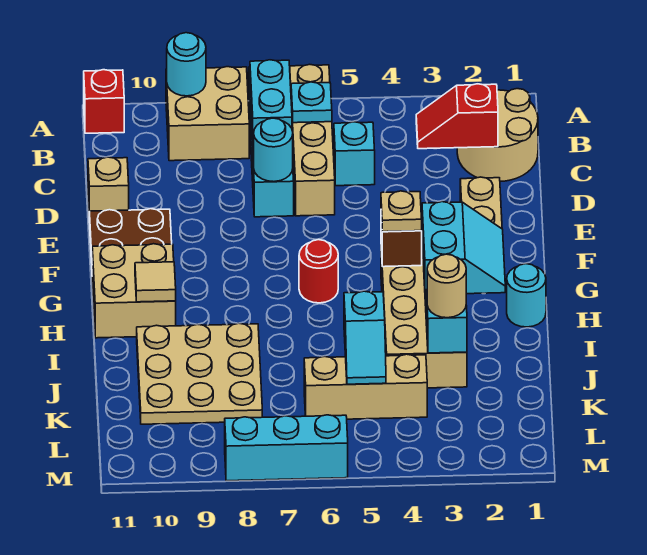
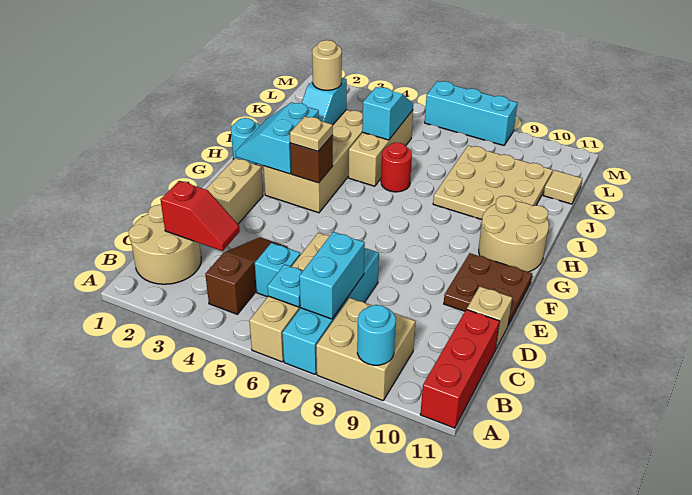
red 1x1 brick [84,70,124,133] -> red 1x3 brick [420,309,500,428]
none -> brown 1x3 slope [205,237,288,314]
cyan 1x1 round brick [254,118,293,182] -> none
red 1x1 round brick [299,240,338,303] -> red 1x1 round brick moved to [381,143,412,192]
tan 2x2 brick [92,244,176,338] -> tan 2x2 round brick [479,196,549,272]
tan 1x1 tile [135,262,176,302] -> tan 1x1 tile moved to [543,170,582,204]
tan 1x3 brick [304,354,427,419] -> tan 1x3 brick turned to [349,110,413,186]

